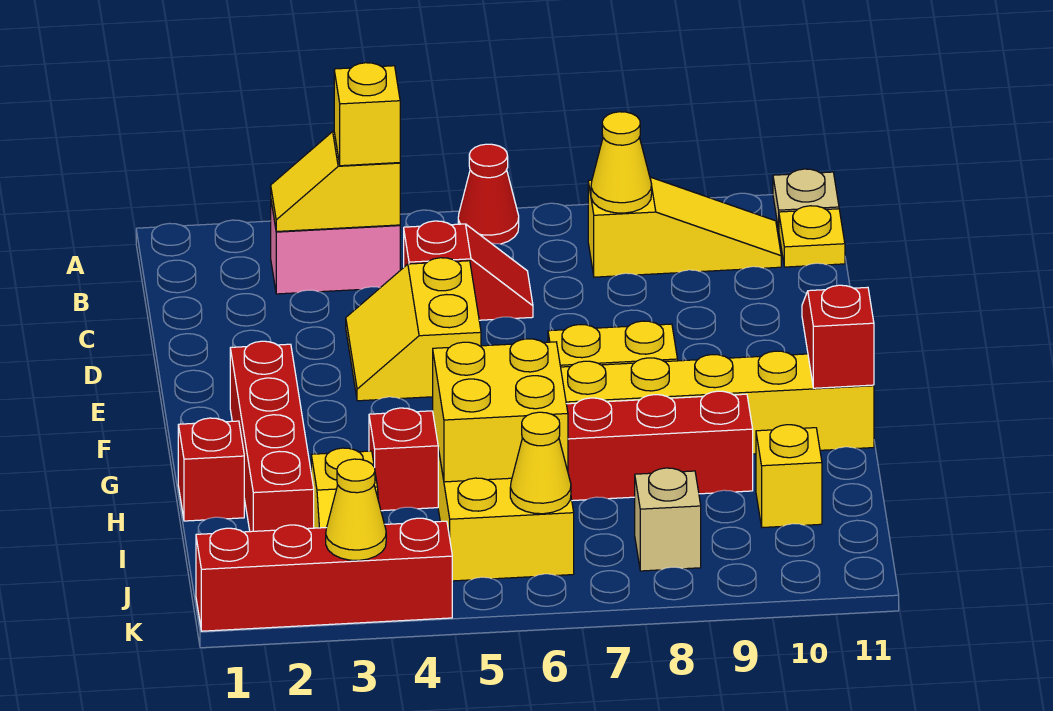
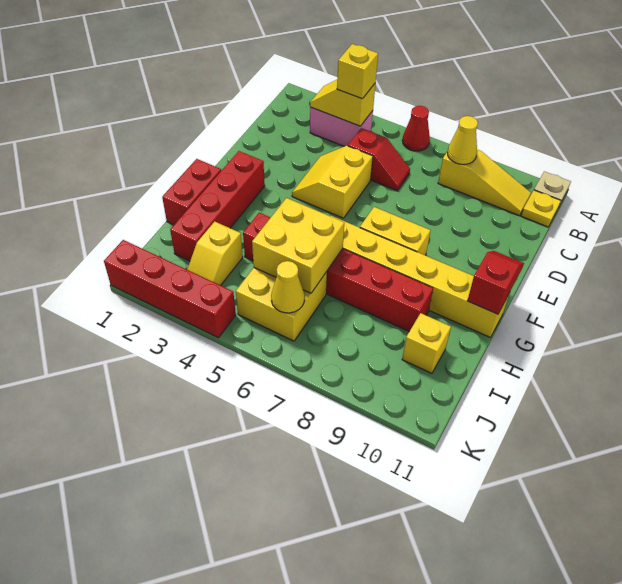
red 1x1 brick [178,418,244,521] -> red 1x2 brick [162,159,221,225]
tan 1x1 brick [635,468,701,571] -> none
yellow 1x1 cone [326,459,386,560] -> none

